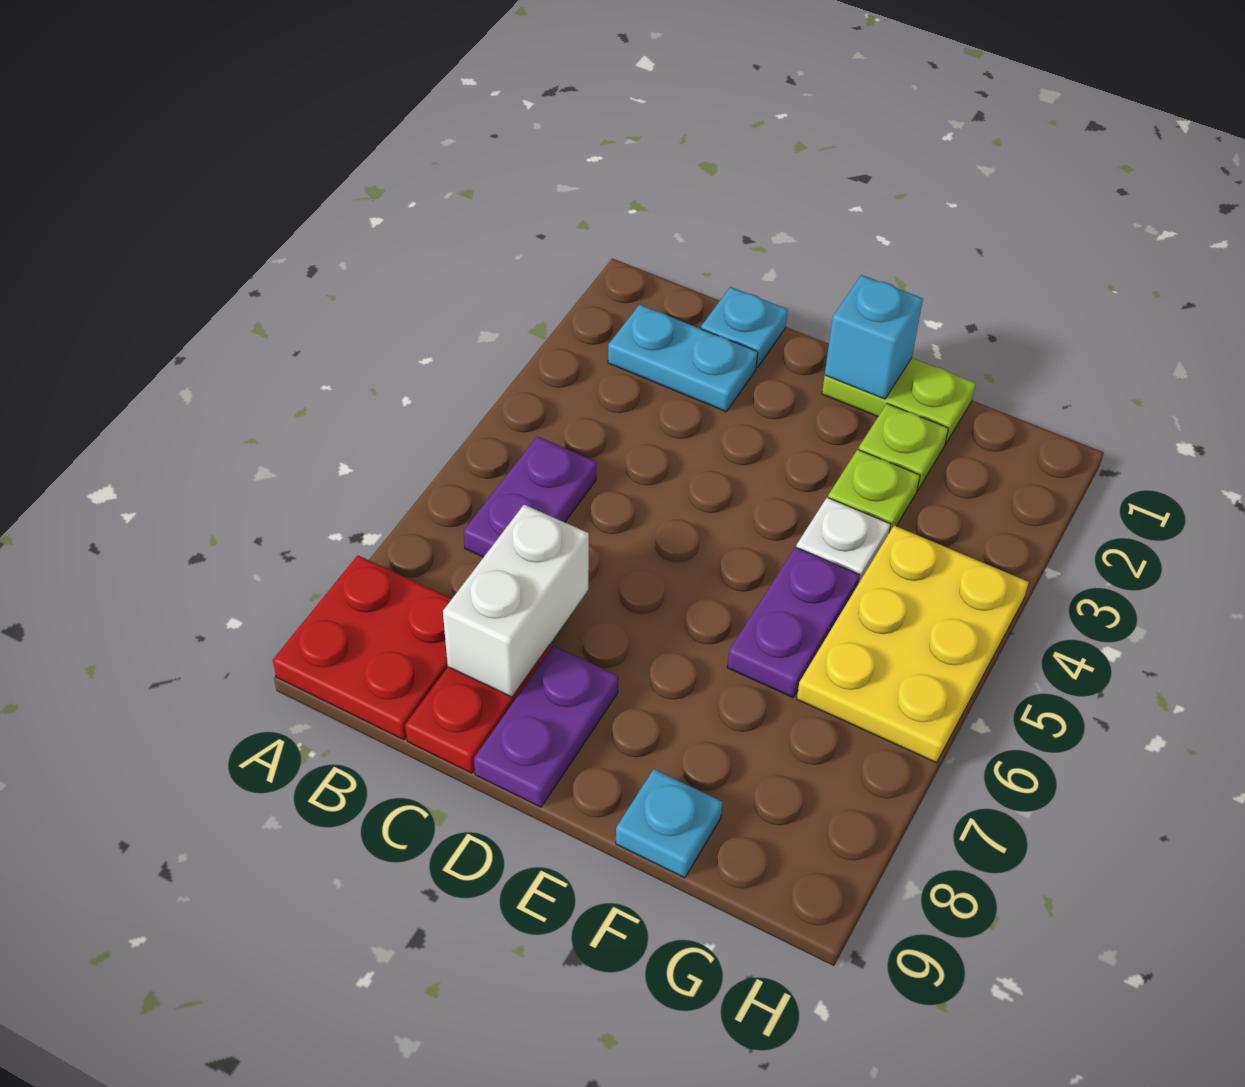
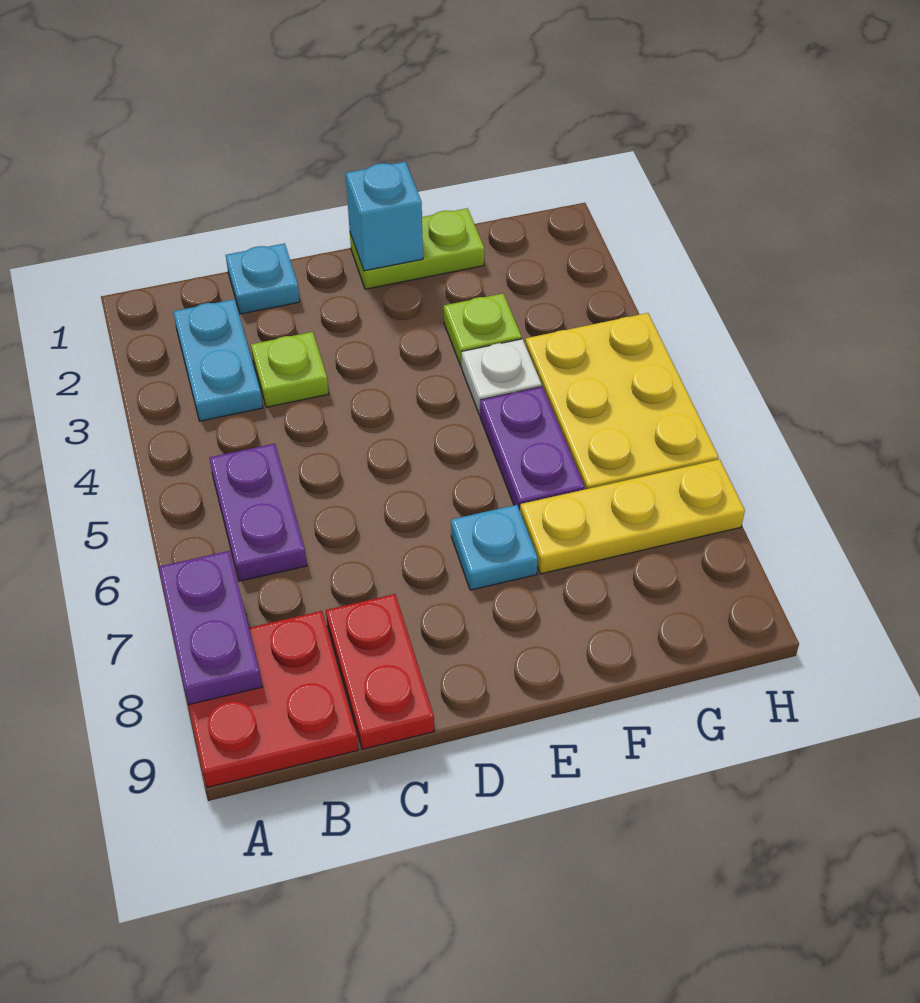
cyan 1x2 plate [608,305,758,412] -> cyan 1x2 plate turned to [173,299,263,421]
white 1x2 brick [443,505,589,697] -> none
purple 1x2 plate [474,646,618,807] -> purple 1x2 plate moved to [159,551,262,705]
lime 1x1 plate [858,404,948,491] -> lime 1x1 plate moved to [251,332,329,407]
none -> yellow 1x3 plate [520,459,745,574]
cyan 1x1 plate [616,769,723,878] -> cyan 1x1 plate moved to [451,505,538,590]

